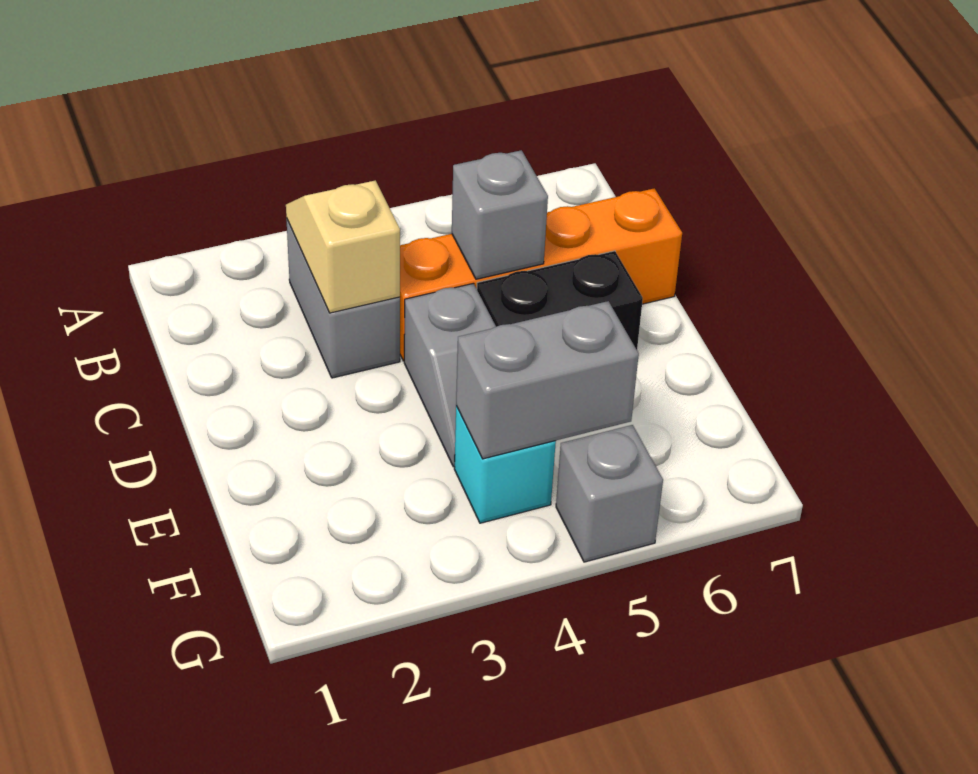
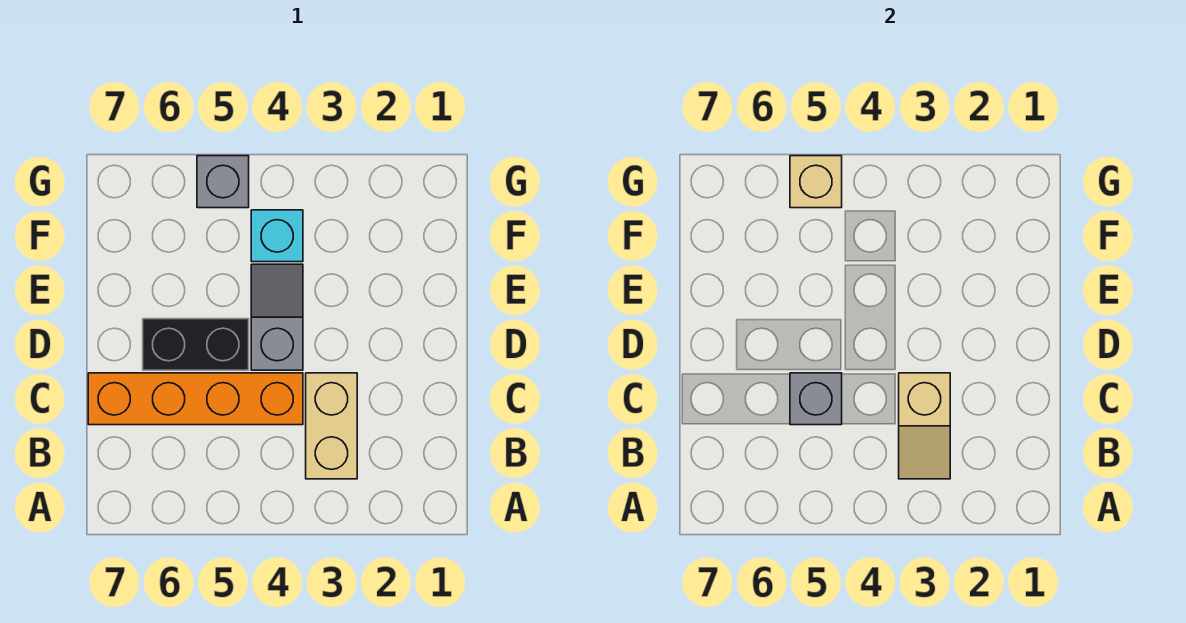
grey 1x2 brick [286,218,400,378] -> tan 1x2 brick [306,373,357,479]
grey 1x2 brick [456,301,639,459] -> none
none -> tan 1x1 brick [790,156,842,208]

